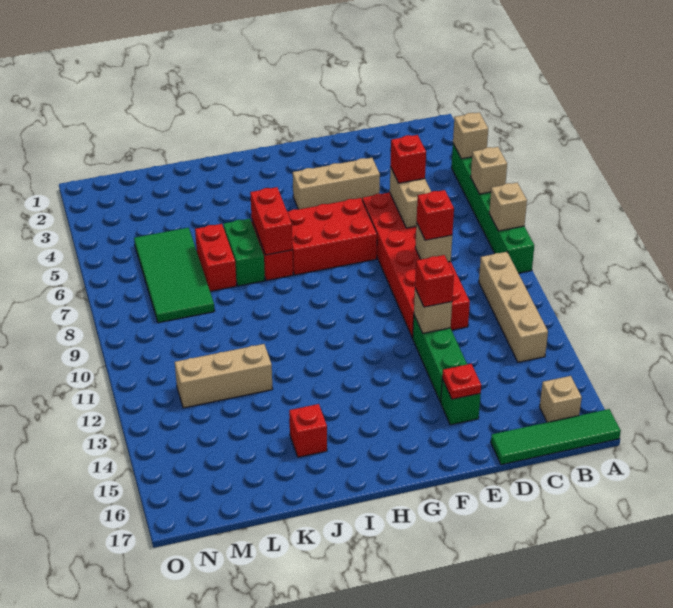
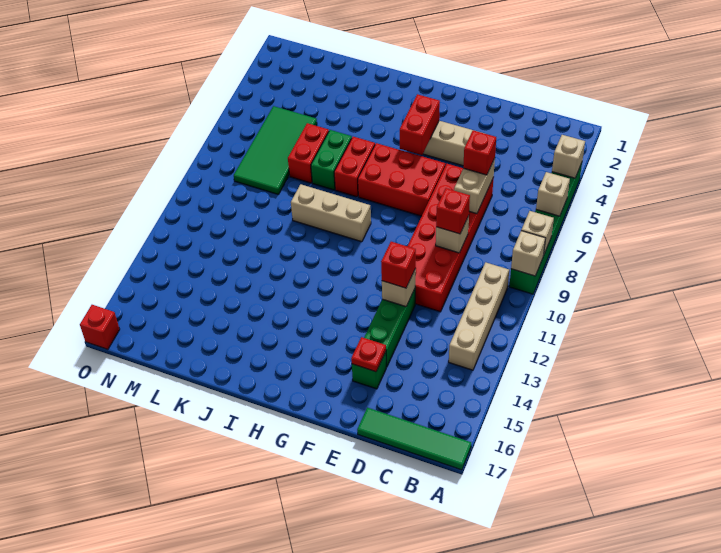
tan 1x1 brick [540,376,582,422] -> tan 1x1 brick moved to [511,231,546,276]
red 1x2 brick [250,187,292,255] -> red 1x2 brick moved to [400,94,440,155]
red 1x1 brick [289,404,327,457] -> red 1x1 brick moved to [80,305,120,349]
tan 1x3 brick [175,344,273,408] -> tan 1x3 brick moved to [291,184,371,242]

